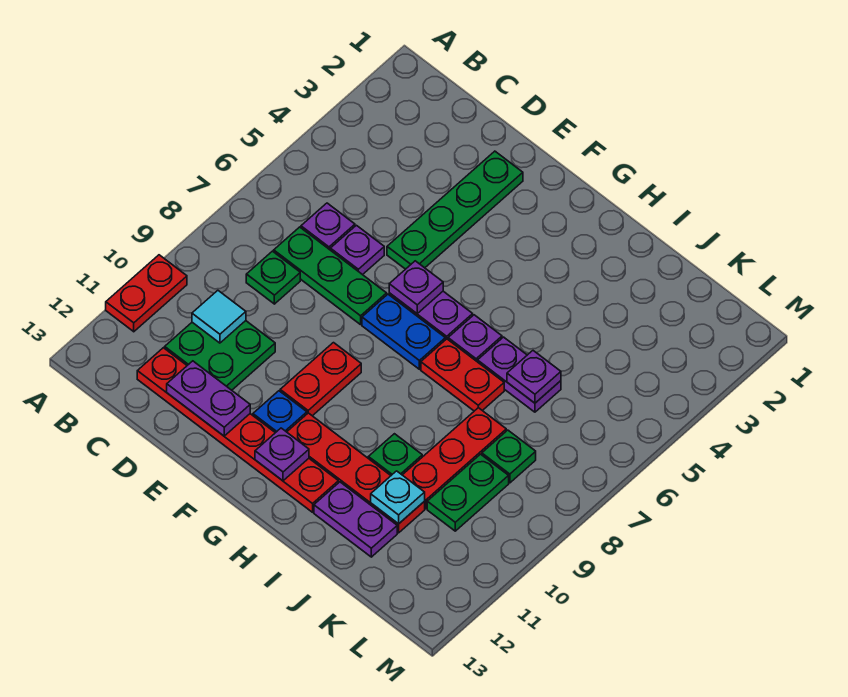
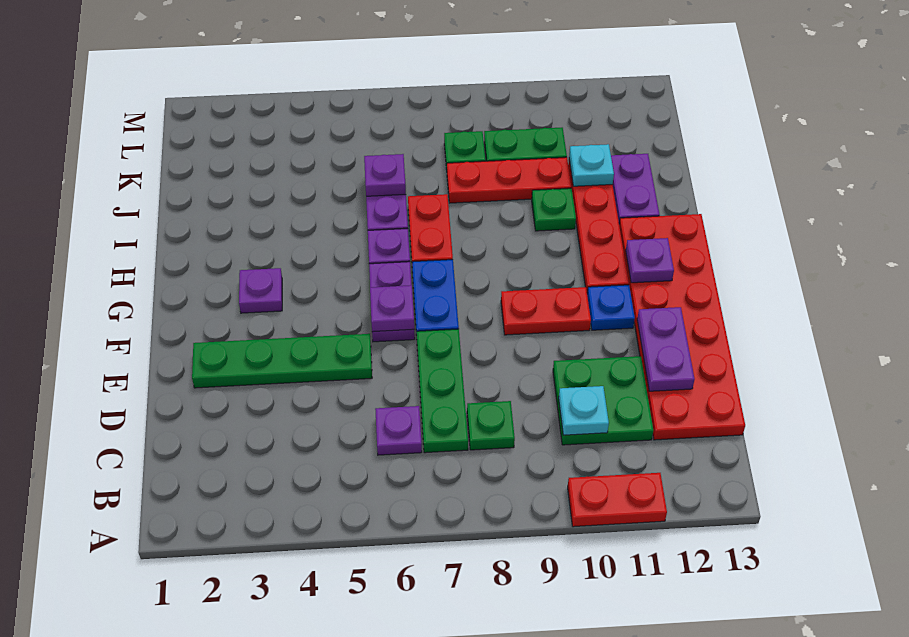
cyan 1x1 tile [192,290,246,343] -> cyan 1x1 plate [559,386,609,435]
red 1x6 plate [137,348,338,512] -> red 2x6 plate [619,214,745,440]
purple 1x1 plate [330,225,384,275] -> purple 1x1 plate moved to [239,268,282,313]

